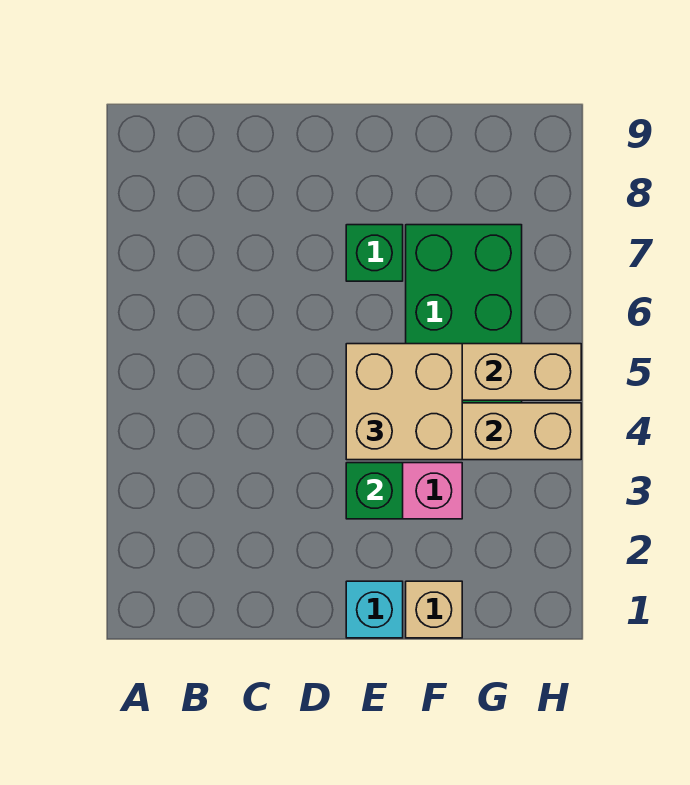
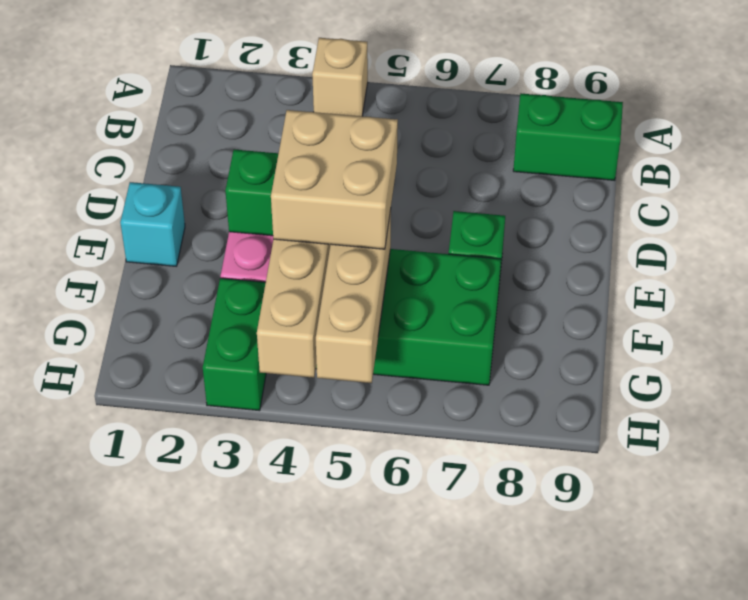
none -> green 1x2 brick [513,94,623,180]
tan 1x1 brick [406,581,462,638] -> tan 1x1 brick moved to [312,38,368,116]
none -> green 1x2 brick [203,278,266,411]

